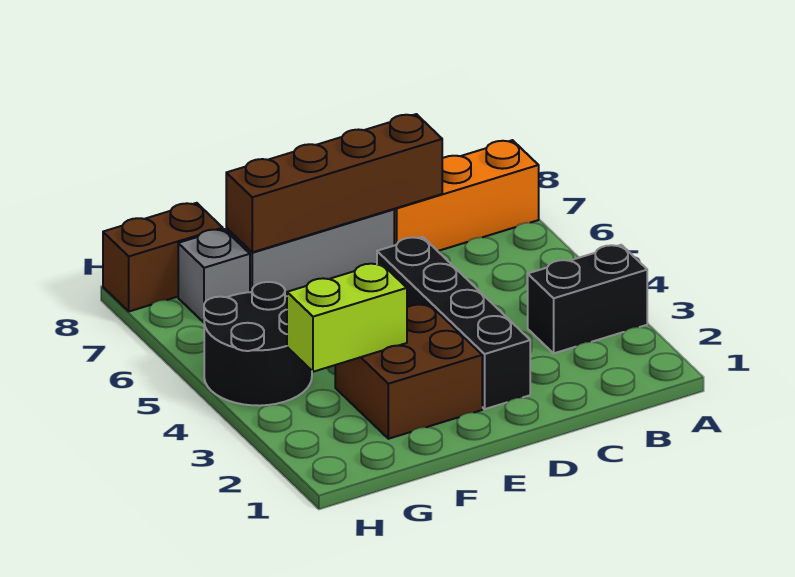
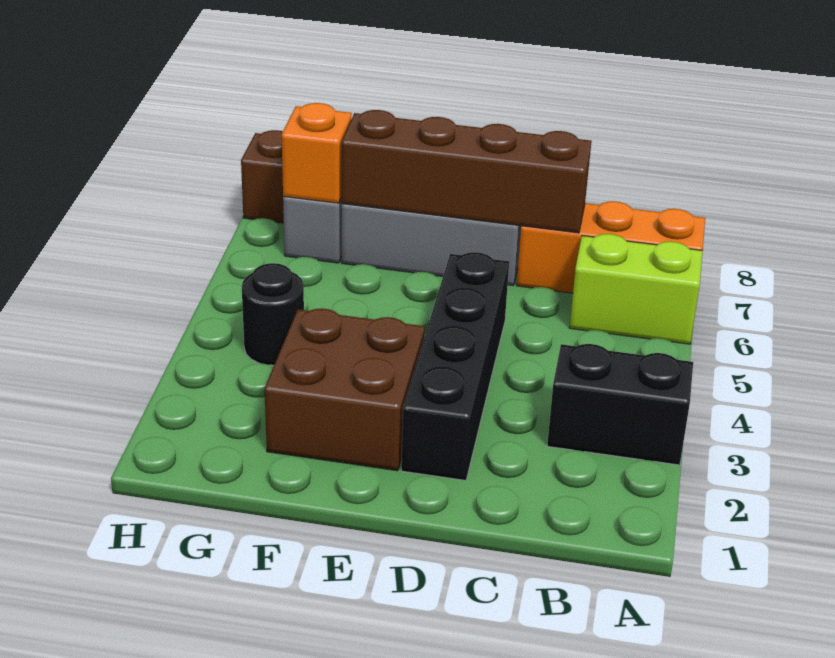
lime 1x2 brick [287,263,407,372] -> lime 1x2 brick moved to [569,234,703,344]
black 2x2 round brick [204,282,312,406] -> black 1x1 round brick [242,263,304,365]
none -> orange 1x1 brick [282,103,352,203]

